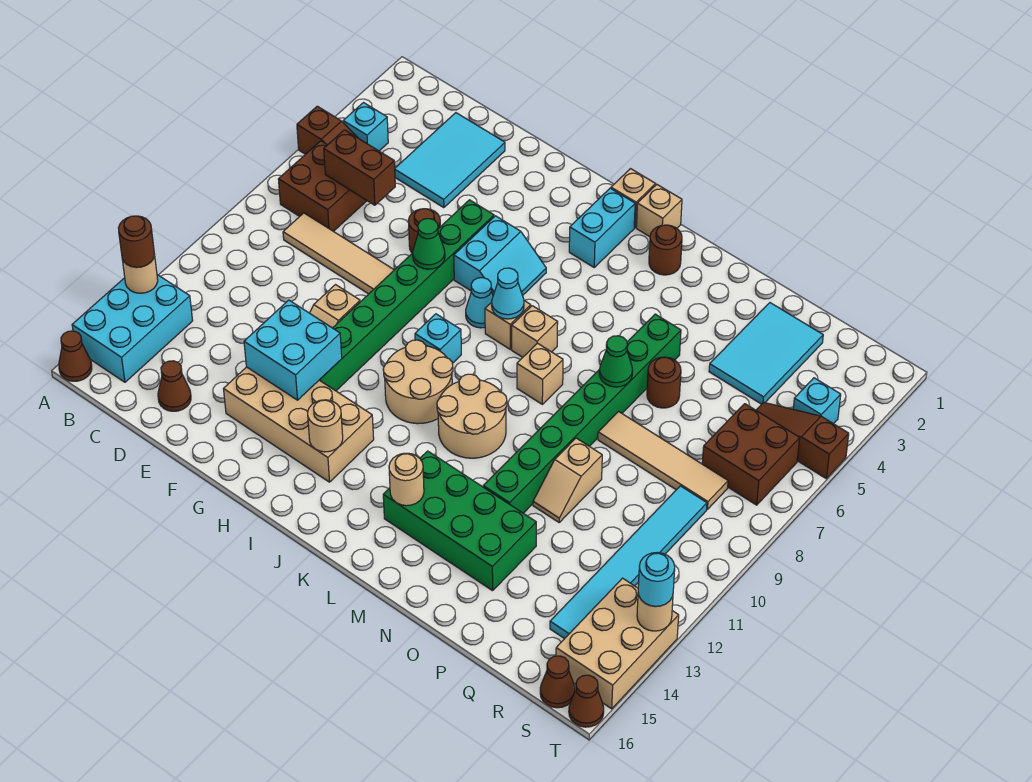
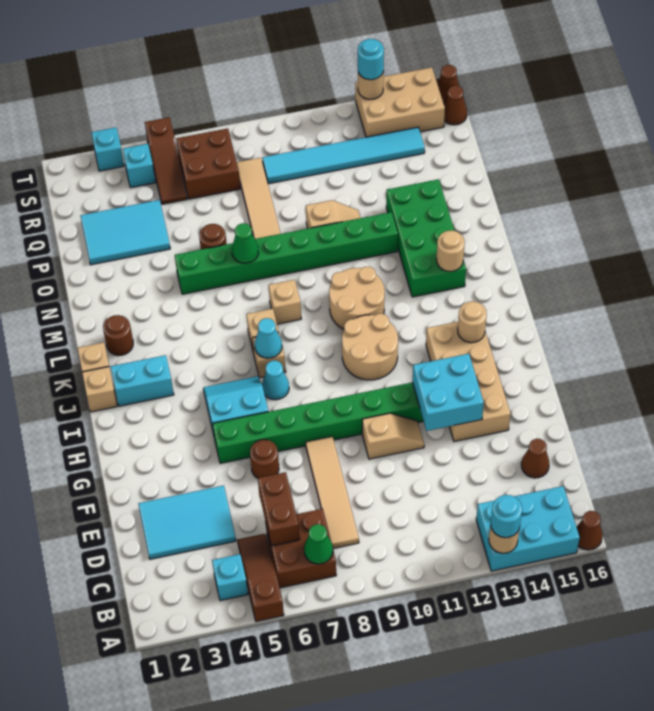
brown 1x1 round brick [119,216,154,267] -> cyan 1x1 round brick [491,495,522,538]
green 1x1 cone [413,219,445,269] -> green 1x1 cone moved to [304,524,333,564]
cyan 1x1 brick [415,314,461,363] -> cyan 1x1 brick moved to [91,127,124,171]

